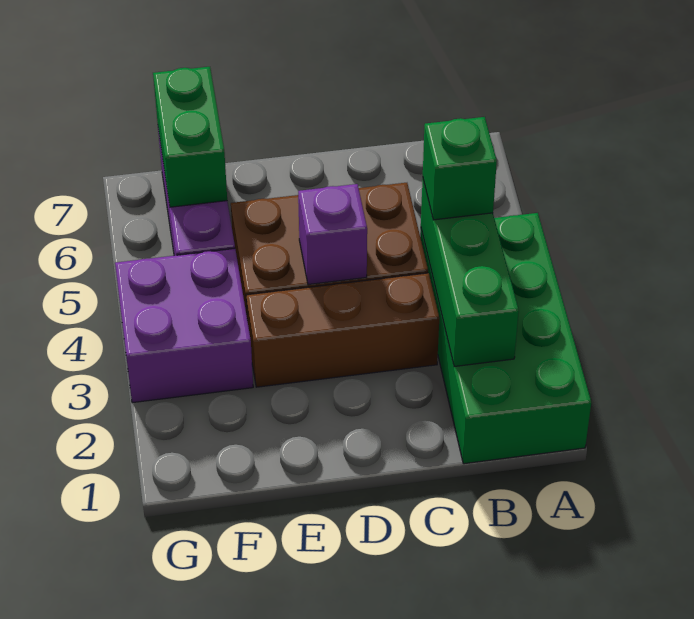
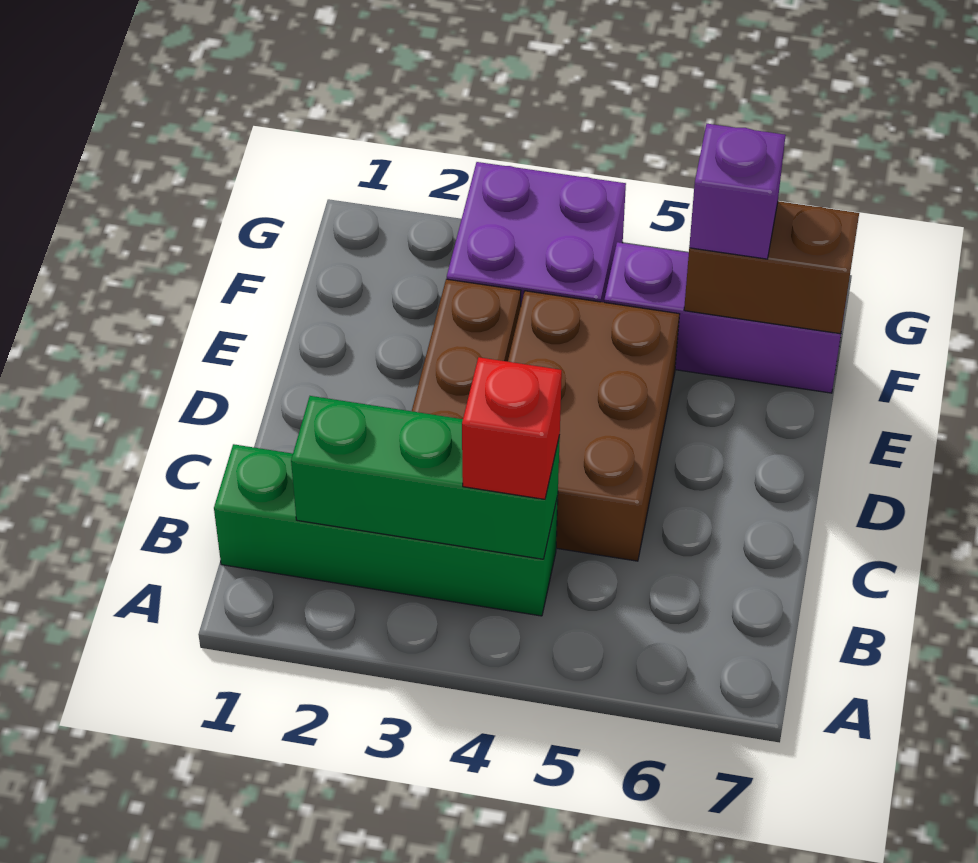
green 2x4 brick [420,213,591,464] -> green 1x4 brick [214,444,558,616]
green 1x1 brick [423,117,497,220] -> red 1x1 brick [462,357,562,499]
purple 1x1 brick [298,184,367,285] -> purple 1x1 brick moved to [689,124,786,259]
green 1x2 brick [153,67,227,207] -> brown 1x2 brick [684,201,859,334]

